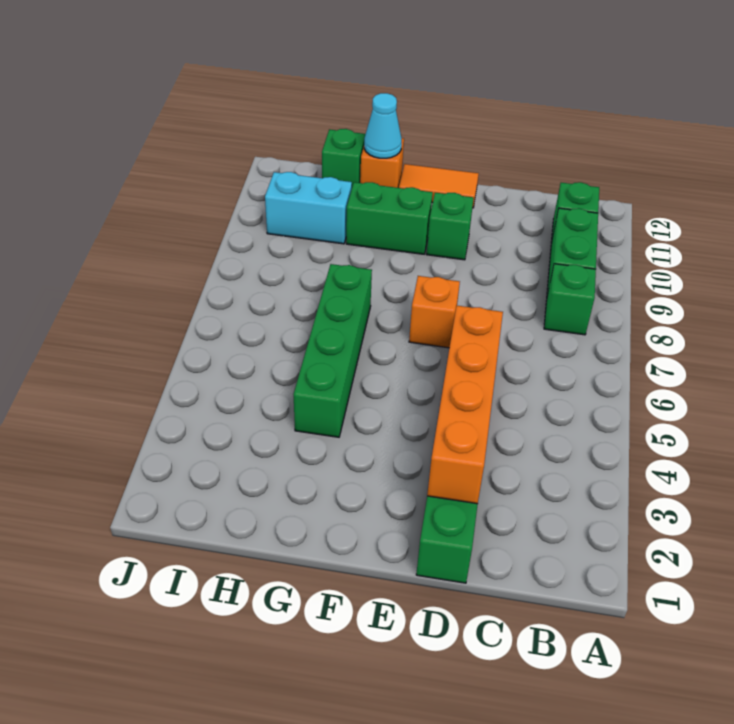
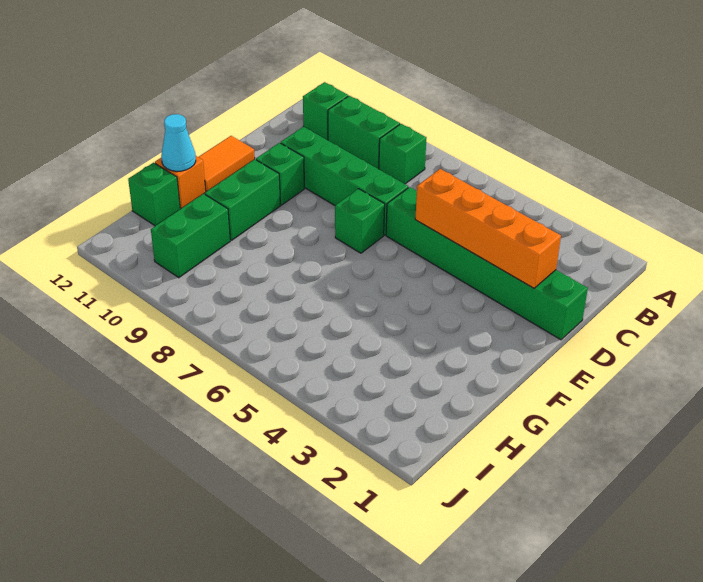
orange 1x1 brick [409,276,460,348] -> green 1x1 brick [335,189,385,253]
green 1x4 brick [294,264,372,437] -> green 1x4 brick moved to [281,127,408,235]
cyan 1x2 brick [265,172,352,244] -> green 1x2 brick [151,194,230,278]

